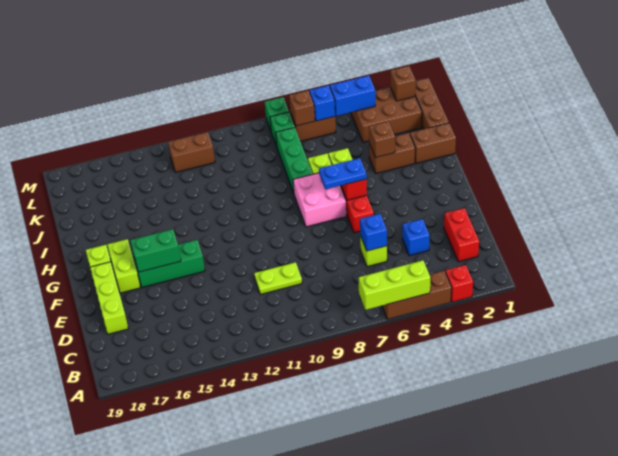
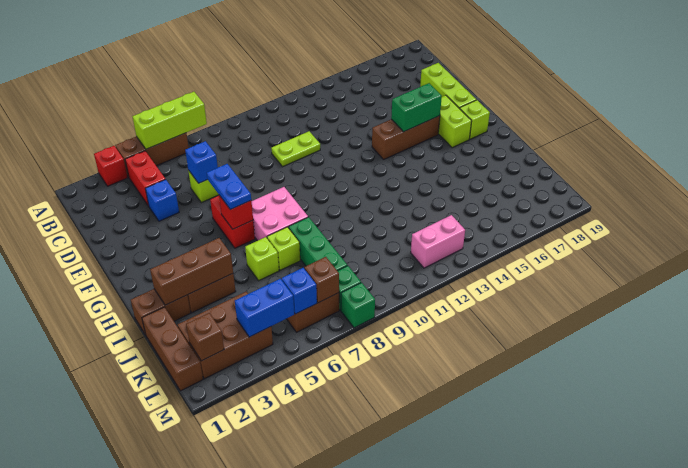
red 1x2 brick [444,208,479,262] -> red 1x2 brick moved to [125,151,165,206]
green 1x3 brick [134,240,205,287] -> brown 1x3 brick [372,116,440,159]
blue 1x2 plate [319,158,367,189] -> blue 1x2 plate turned to [207,164,251,210]
brown 1x1 brick [369,121,395,158] -> brown 1x3 brick [150,238,233,305]
brown 1x2 brick [168,132,215,172] -> pink 1x2 brick [411,215,465,268]

